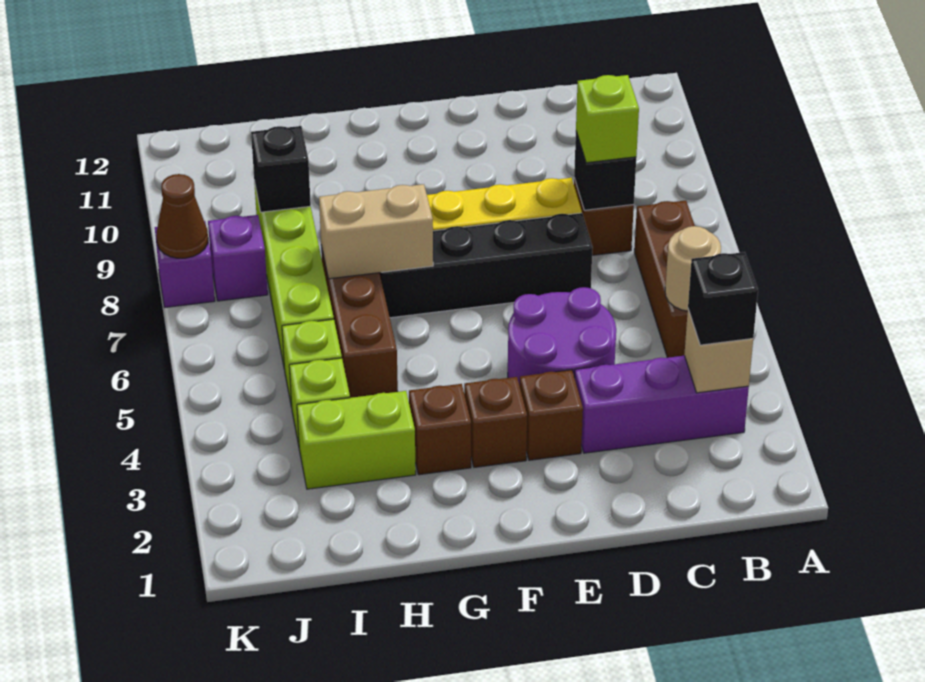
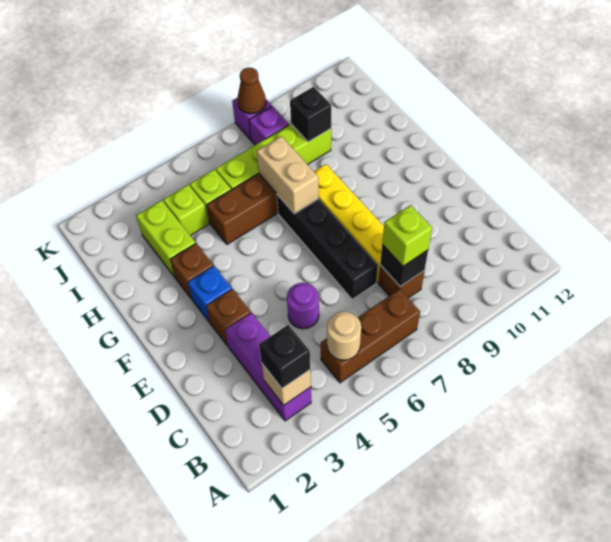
purple 2x2 round brick [508,287,616,385] -> purple 1x1 round brick [287,283,319,329]
brown 1x1 brick [464,377,527,467] -> blue 1x1 brick [188,266,232,322]

